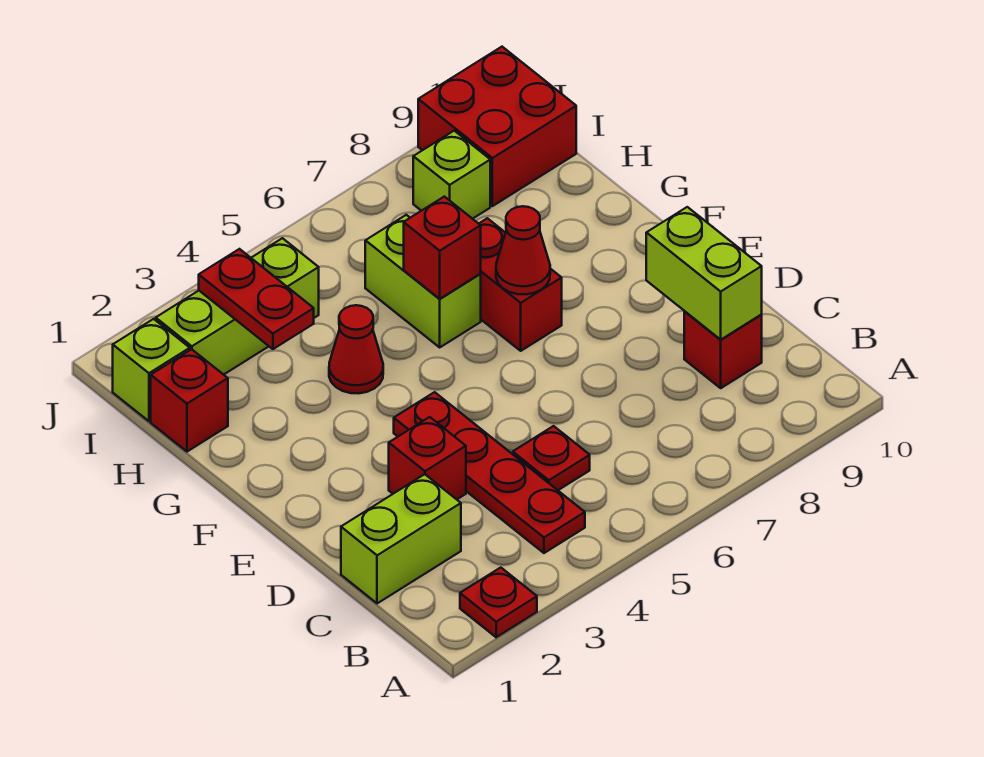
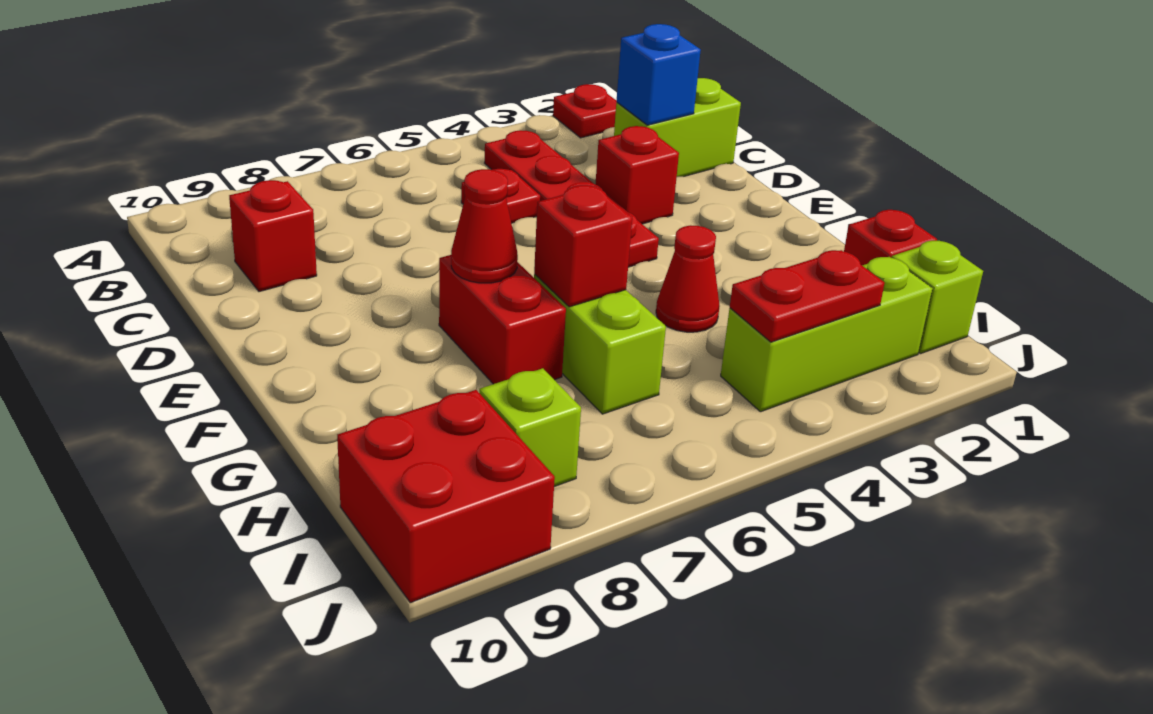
none -> blue 1x1 brick [616,24,701,125]
lime 1x2 brick [646,207,762,339] -> none
red 1x2 plate [199,249,314,349] -> red 1x2 plate turned to [730,250,884,342]

